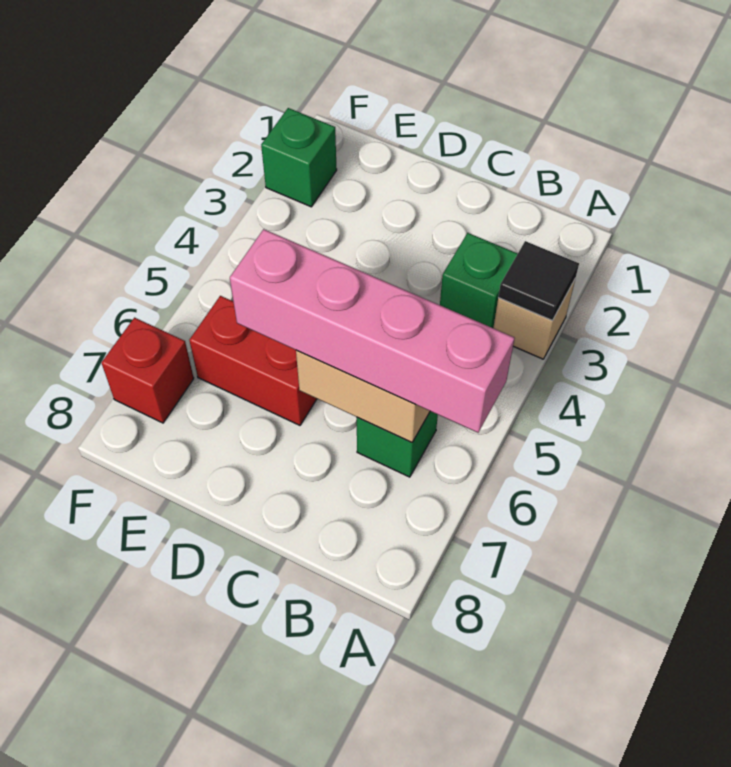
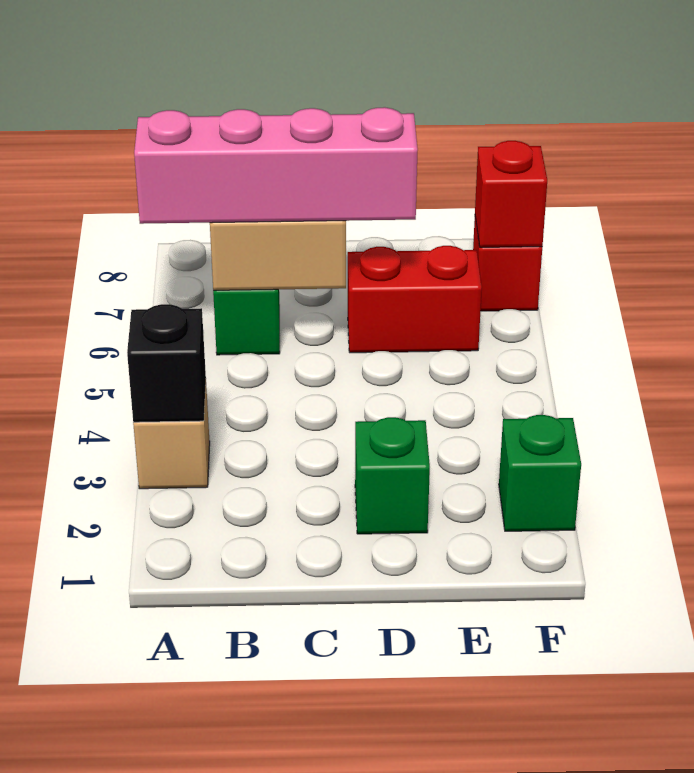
black 1x1 tile [498,241,579,321] -> black 1x1 brick [127,304,206,422]
green 1x1 brick [440,233,518,328] -> green 1x1 brick moved to [355,417,430,534]
none -> red 1x1 brick [475,141,547,247]

